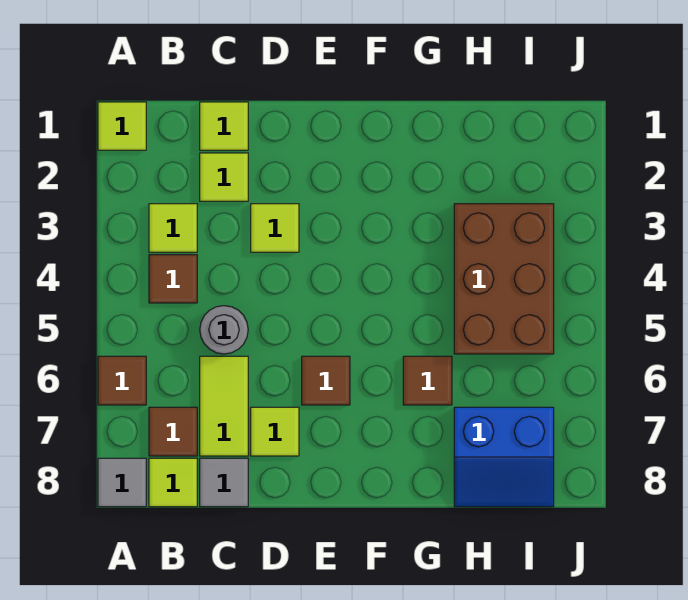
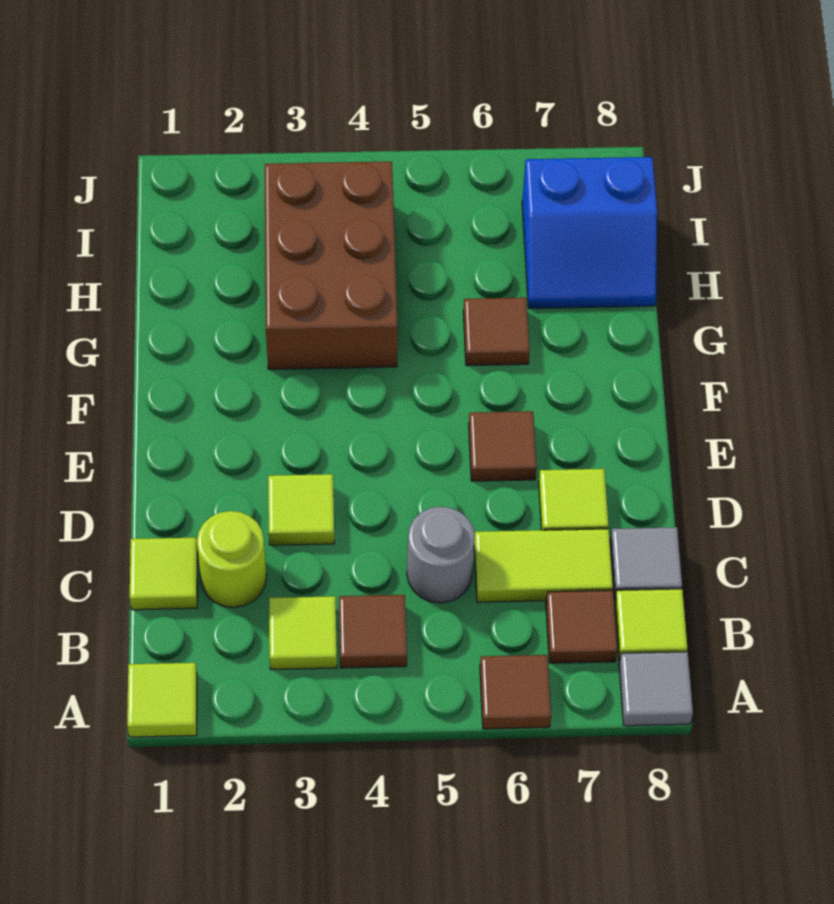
lime 1x1 tile [200,153,248,201] -> lime 1x1 round brick [197,511,266,607]
brown 2x3 brick [454,204,554,354] -> brown 2x3 brick turned to [265,162,398,369]
blue 2x2 slope [454,407,554,507] -> blue 2x2 slope turned to [522,157,657,308]

